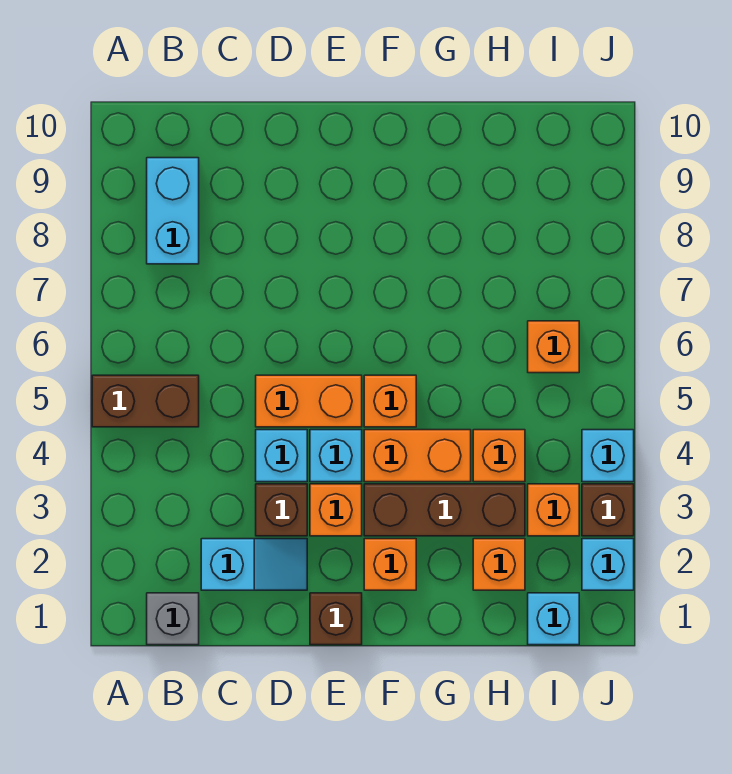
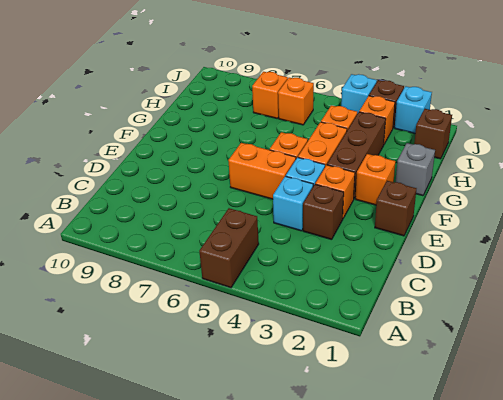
grey 1x1 brick [147,593,199,645] -> grey 1x1 brick moved to [396,143,435,196]
cyan 1x2 brick [147,158,199,264] -> none
cyan 1x2 slope [201,539,307,590] -> none
orange 1x2 brick [256,375,362,427] -> orange 1x2 brick turned to [228,143,296,199]
orange 1x1 brick [473,539,525,590] -> orange 1x1 brick moved to [252,72,288,119]
cyan 1x1 brick [528,593,579,645] -> brown 1x1 brick [414,109,452,159]

